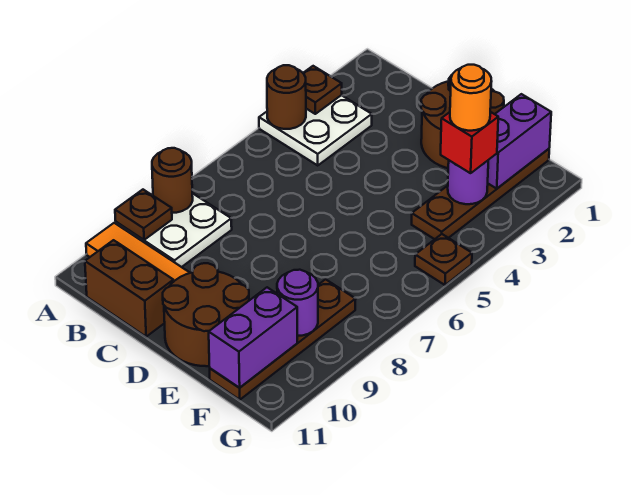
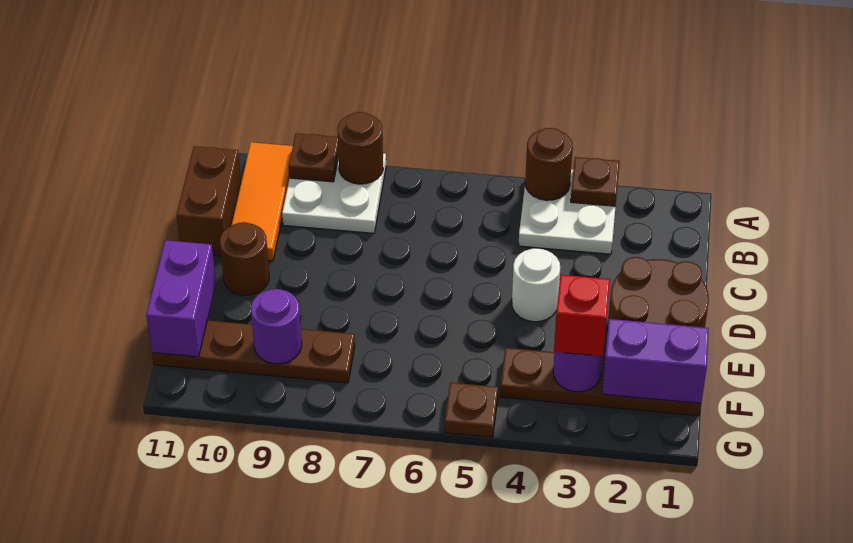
none -> white 1x1 round brick [512,248,560,322]
brown 2x2 round brick [163,263,249,366] -> brown 1x1 round brick [220,222,269,295]
orange 1x1 round brick [450,65,492,131] -> none
purple 1x2 brick [209,287,297,388] -> purple 1x2 brick turned to [146,240,216,357]

